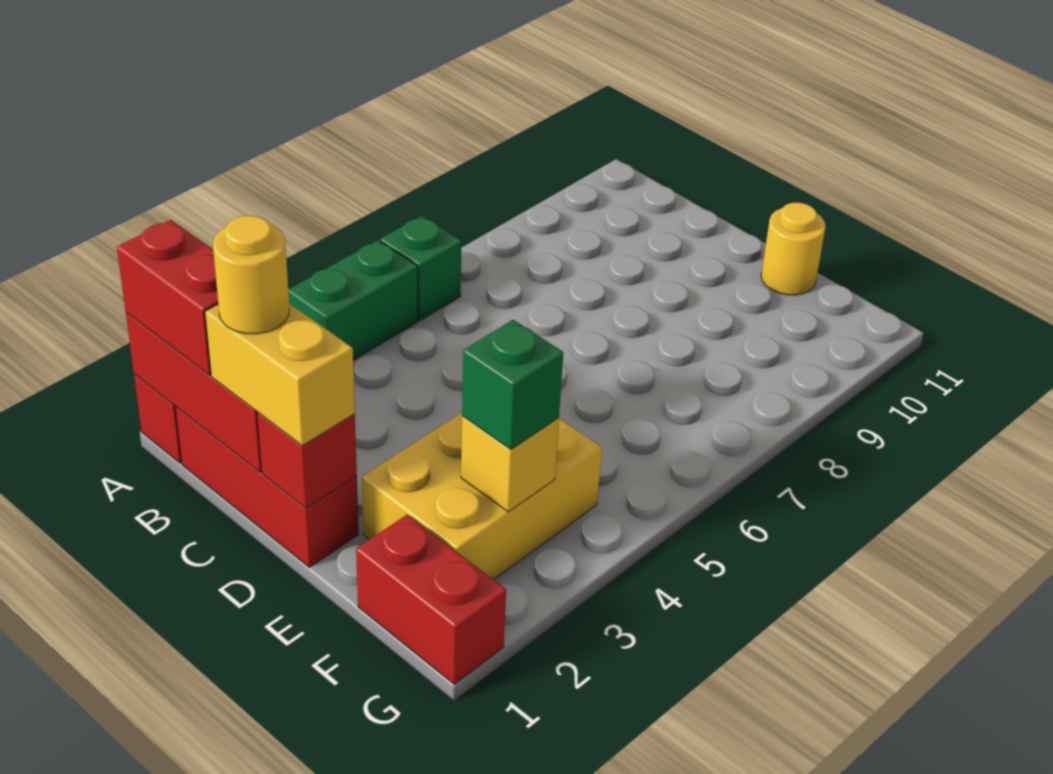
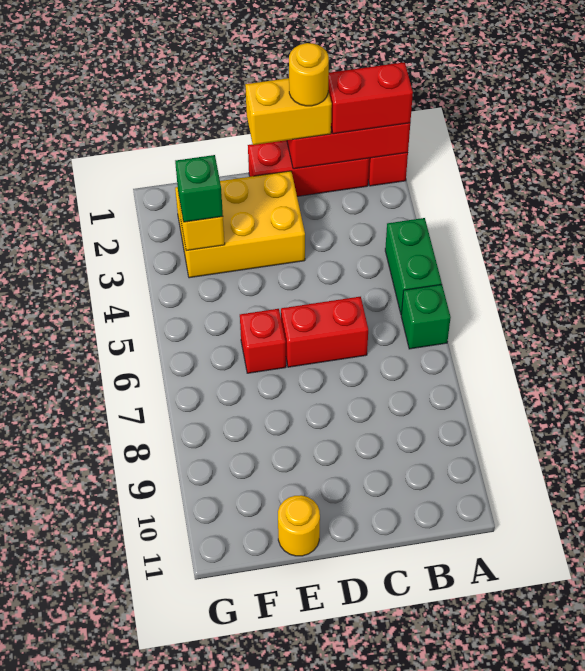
red 1x1 brick [257,412,357,508] -> red 1x1 brick moved to [240,309,286,373]
yellow 2x3 brick [362,413,602,580] -> yellow 2x3 brick turned to [175,171,305,278]
red 1x2 brick [356,515,506,684] -> red 1x2 brick moved to [281,297,368,367]

